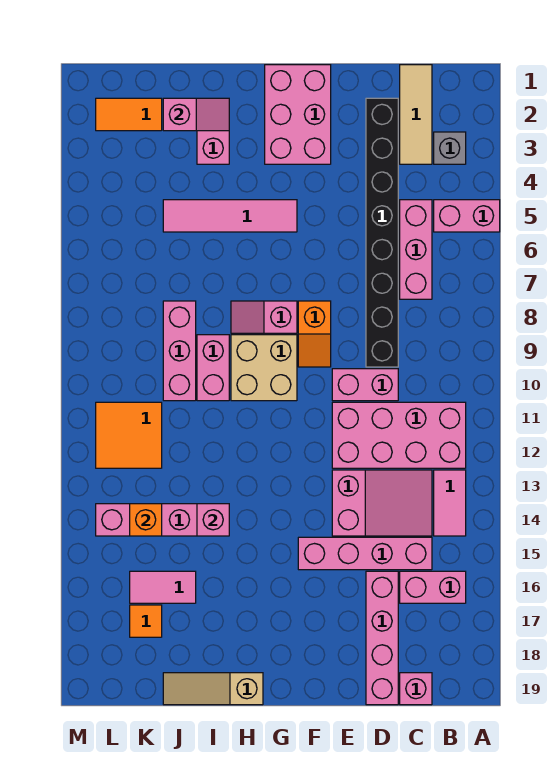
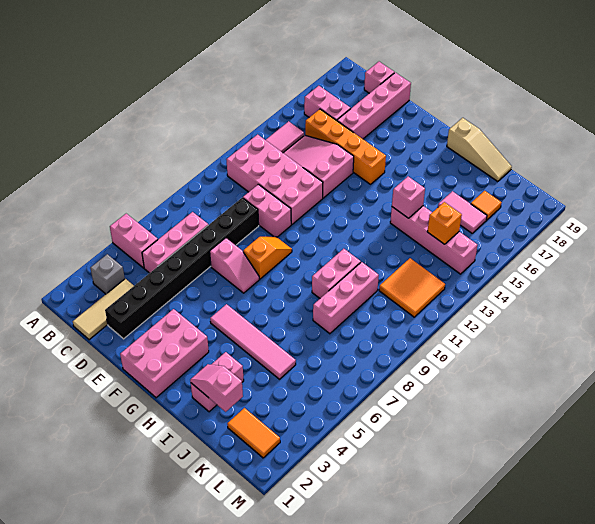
pink 1x4 brick [298,537,432,570] -> orange 1x4 brick [305,109,386,184]
pink 1x2 slope [231,301,297,333] -> pink 1x2 slope moved to [210,238,259,293]
tan 2x2 brick [231,335,297,401] -> none

